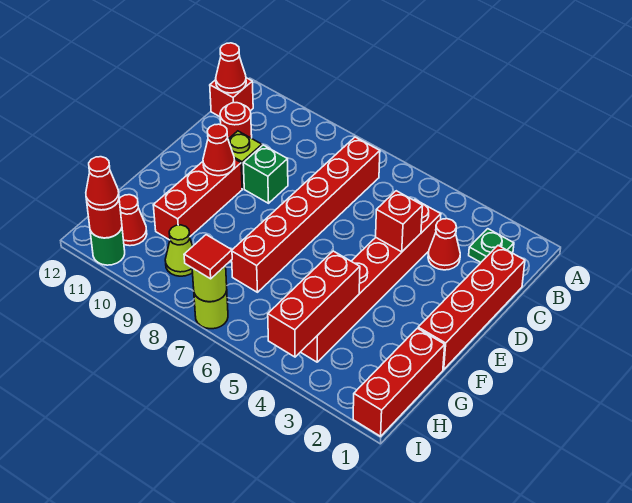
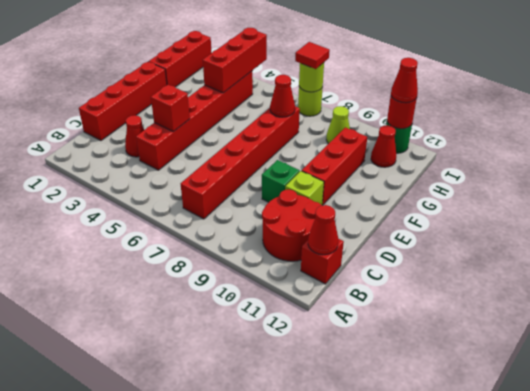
green 1x1 plate [469,229,514,262] -> none
red 1x1 round brick [220,103,252,139] -> red 2x2 round brick [262,189,322,261]
red 1x1 cone [203,124,235,176] -> red 1x1 cone moved to [270,75,295,117]

